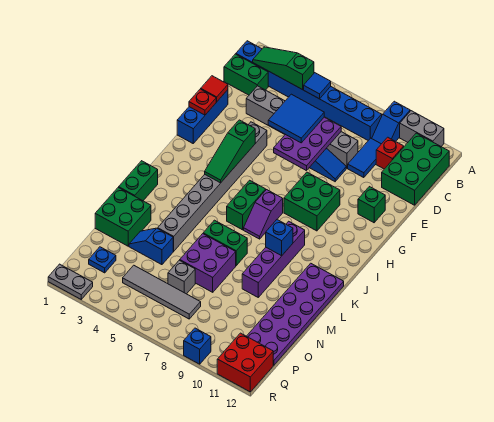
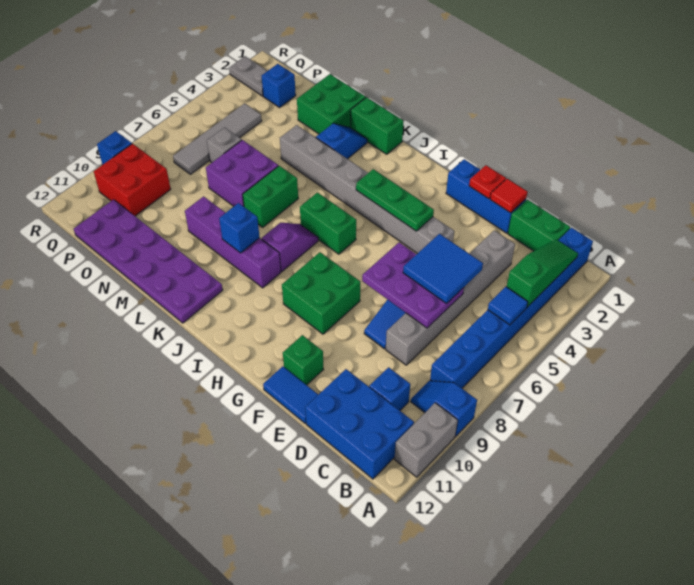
green 2x3 brick [382,133,449,205] -> blue 2x3 brick [305,369,414,479]
green 1x2 brick [224,54,268,95] -> green 1x2 brick turned to [508,199,570,251]
blue 1x2 tile [348,138,381,178] -> blue 1x2 tile moved to [263,366,318,423]
red 1x1 brick [376,137,404,169] -> blue 1x1 brick [369,367,410,410]
green 1x3 slope [205,120,255,183] -> green 1x3 plate [356,169,434,231]
purple 1x2 slope [244,190,283,239] -> purple 1x2 slope turned to [262,223,318,271]
blue 1x2 slope [129,228,173,265] -> blue 1x2 slope moved to [316,123,367,159]
blue 1x1 plate [89,247,116,273] -> blue 1x1 brick [262,64,296,107]
red 2x2 brick [217,333,273,392] -> red 2x2 brick moved to [94,144,171,216]
grey 1x2 plate [48,264,93,299] -> grey 1x2 plate turned to [229,56,267,96]

